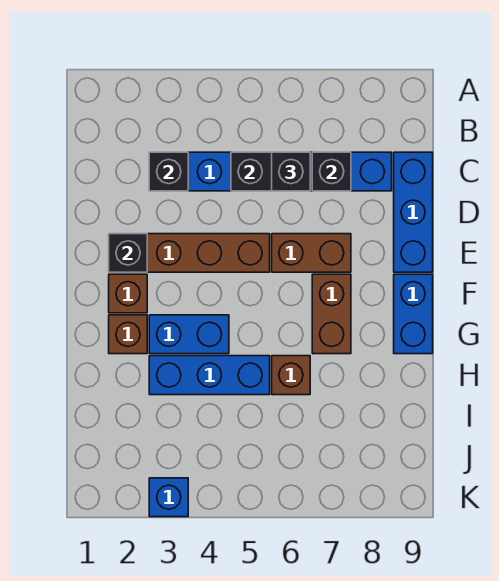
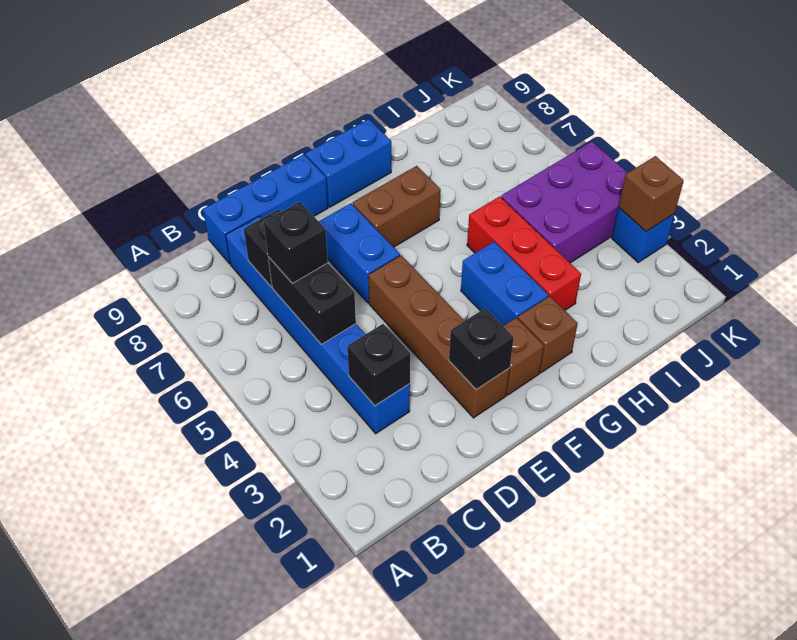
brown 1x2 brick [272,234,351,272] -> blue 1x2 brick [319,203,400,303]
blue 1x3 brick [149,356,270,395] -> red 1x3 brick [467,196,581,310]
brown 1x1 brick [272,356,310,395] -> brown 1x1 brick moved to [619,156,684,232]
none -> purple 2x3 brick [501,142,628,263]

